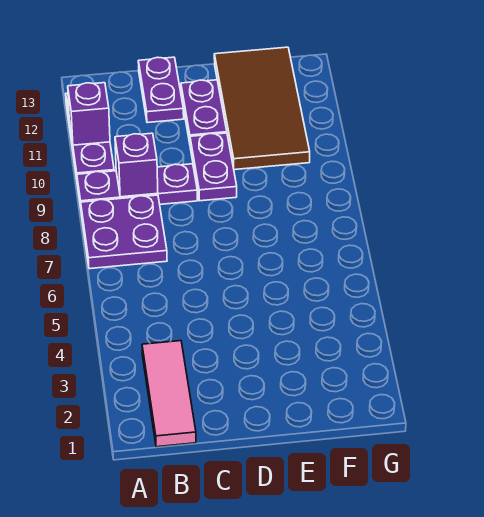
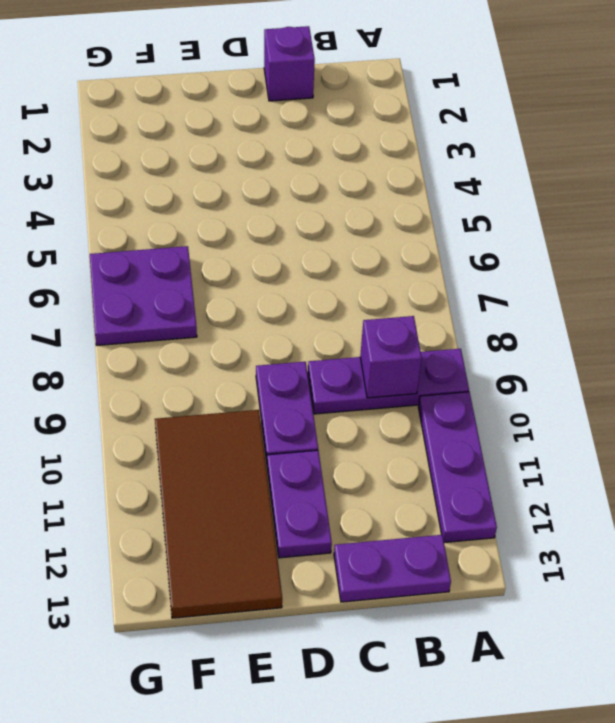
purple 2x2 plate [81,195,167,269] -> purple 2x2 plate moved to [90,246,197,345]
purple 1x1 brick [68,83,110,145] -> purple 1x1 brick moved to [264,26,315,101]
pink 1x3 tile [142,341,196,447] -> none
purple 1x2 plate [138,57,184,123] -> purple 1x2 plate turned to [334,535,451,602]

